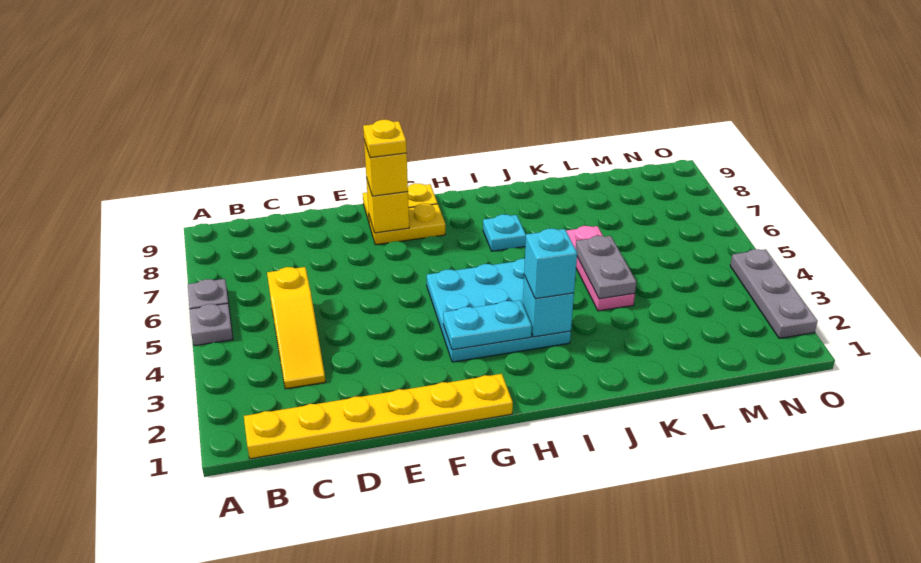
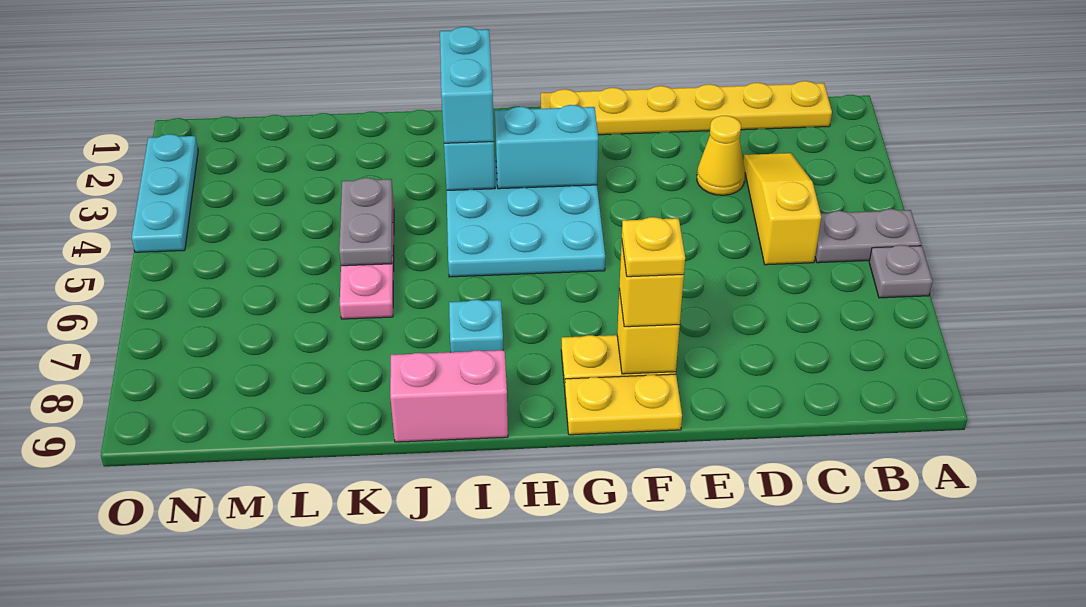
grey 1x1 plate [189,303,233,346] -> grey 1x2 plate [815,209,921,263]
none -> yellow 1x1 cone [697,116,745,195]
cyan 1x2 plate [443,300,532,350] -> cyan 1x2 brick [495,105,599,189]
cyan 1x1 brick [524,229,577,299] -> cyan 1x2 brick [440,27,494,143]
none -> pink 1x2 brick [390,350,508,442]
grey 1x3 plate [730,249,818,338] -> cyan 1x3 plate [132,134,198,252]

